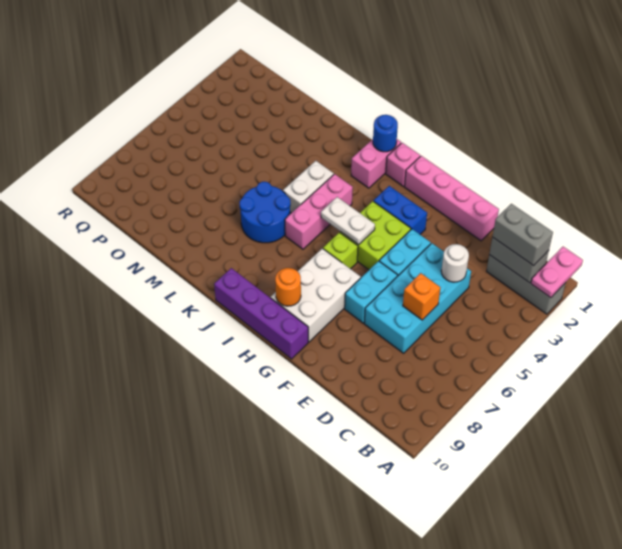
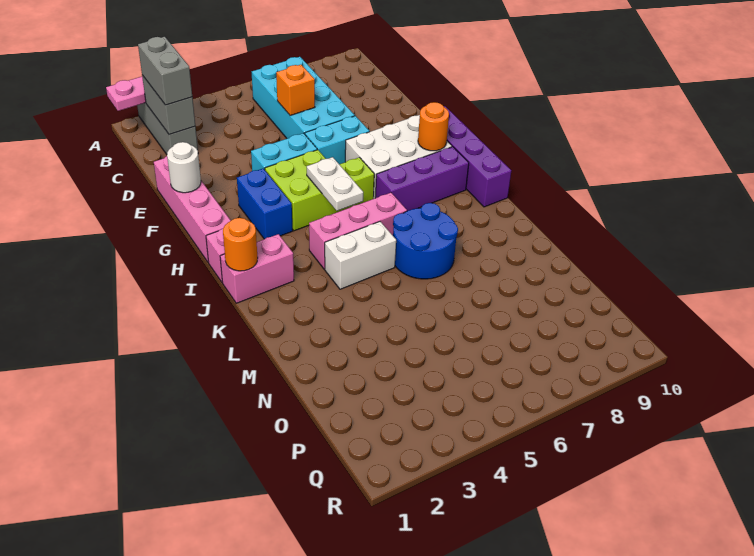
cyan 2x4 brick [364,243,471,353] -> cyan 2x4 brick turned to [251,57,355,138]
white 1x1 round brick [441,244,469,282] -> white 1x1 round brick moved to [167,142,201,193]
none -> purple 1x3 brick [375,147,469,211]
blue 1x1 round brick [373,115,398,152] -> orange 1x1 round brick [223,218,258,271]

